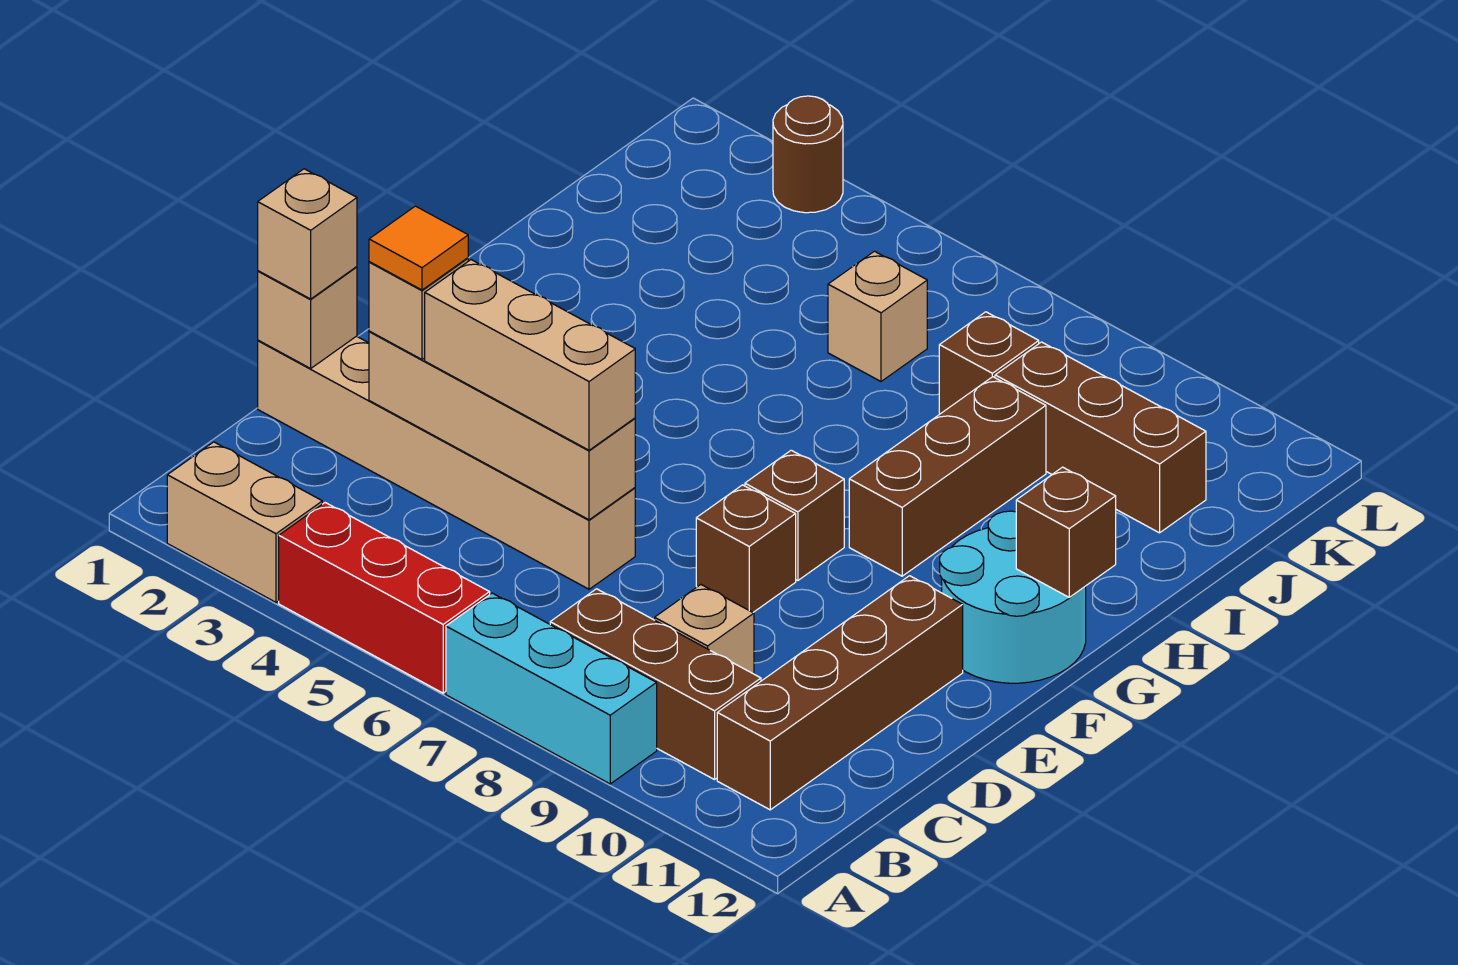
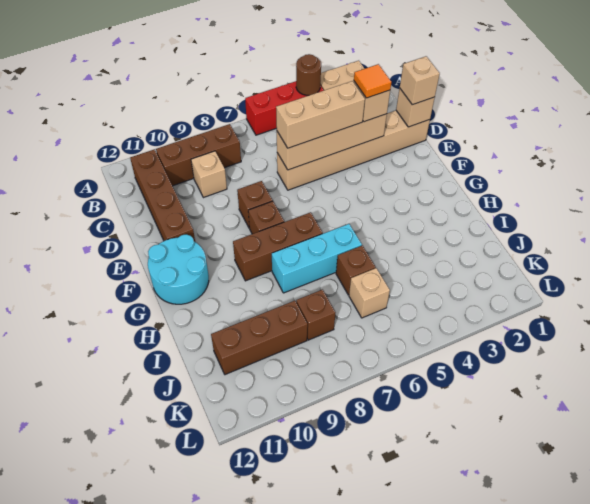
cyan 1x3 brick [446,593,657,784] -> cyan 1x3 brick moved to [272,224,362,293]
brown 1x3 brick [849,377,1046,576] -> brown 1x3 brick turned to [233,212,323,281]
brown 1x1 brick [1016,467,1116,597] -> brown 1x1 brick moved to [336,246,376,295]
brown 1x1 round brick [773,96,843,213] -> brown 1x1 round brick moved to [296,54,321,95]

